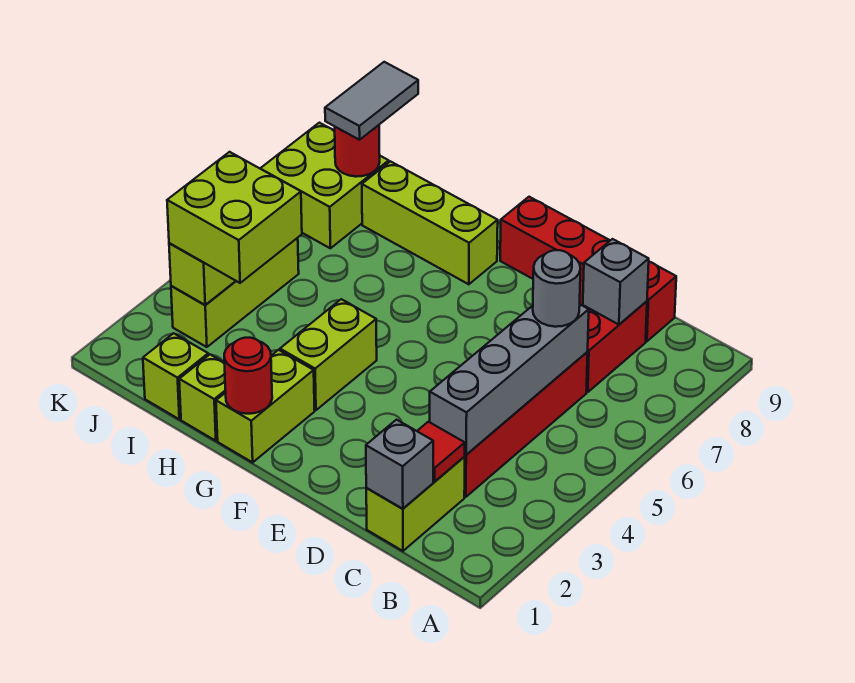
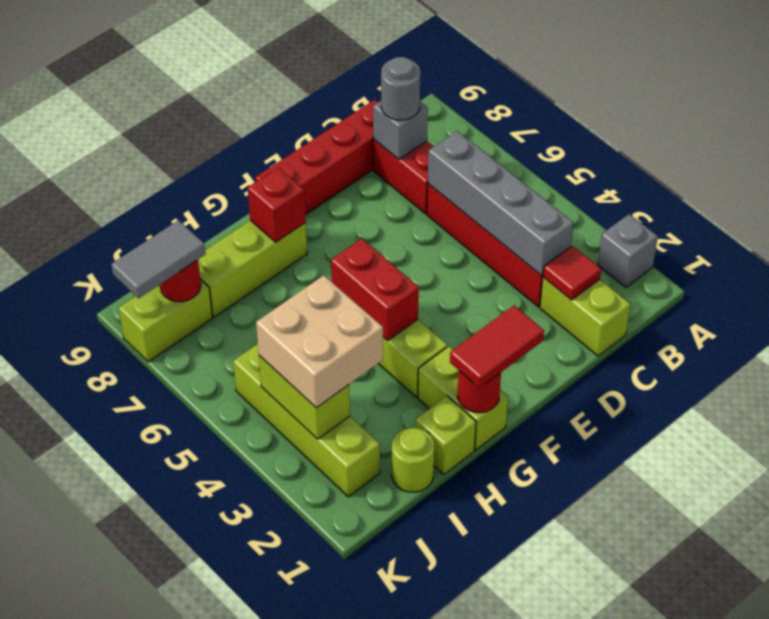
grey 1x1 brick [366,420,433,509] -> grey 1x1 brick moved to [598,214,658,287]
grey 1x1 round brick [533,250,580,327] -> grey 1x1 round brick moved to [381,57,420,120]
none -> red 1x2 tile [450,306,544,388]
none -> red 1x2 brick [331,239,419,341]
none -> red 1x1 brick [248,168,306,242]
lime 1x1 brick [143,333,208,419] -> lime 1x1 round brick [392,427,434,492]
lime 2x2 brick [167,152,302,283] -> tan 2x2 brick [256,275,383,408]
lime 1x3 brick [171,238,299,347] -> lime 1x4 brick [233,344,380,497]
lime 2x2 brick [260,123,389,248] -> lime 1x2 brick [119,279,212,362]
grey 1x2 tile [325,62,418,140] -> grey 1x2 tile turned to [111,220,205,298]

